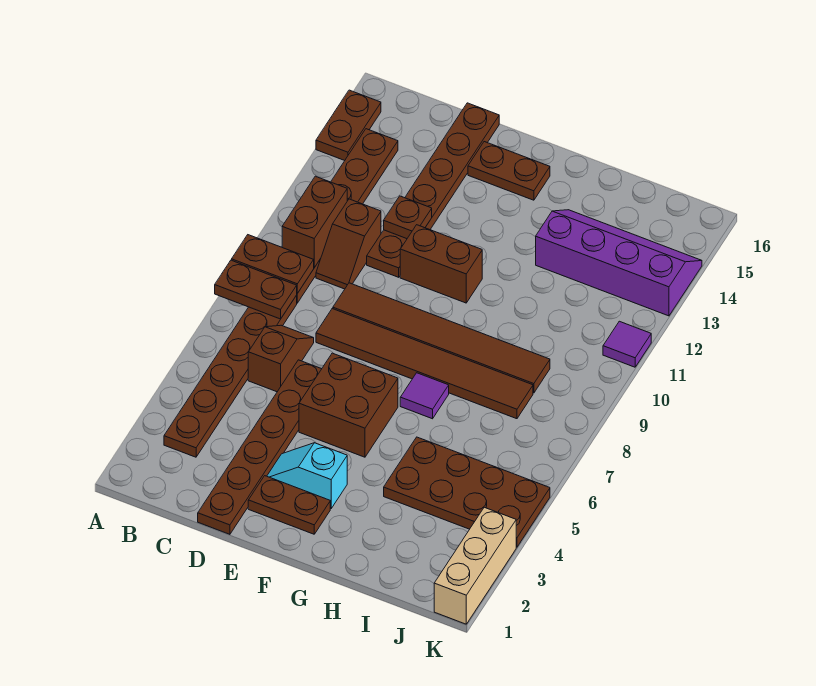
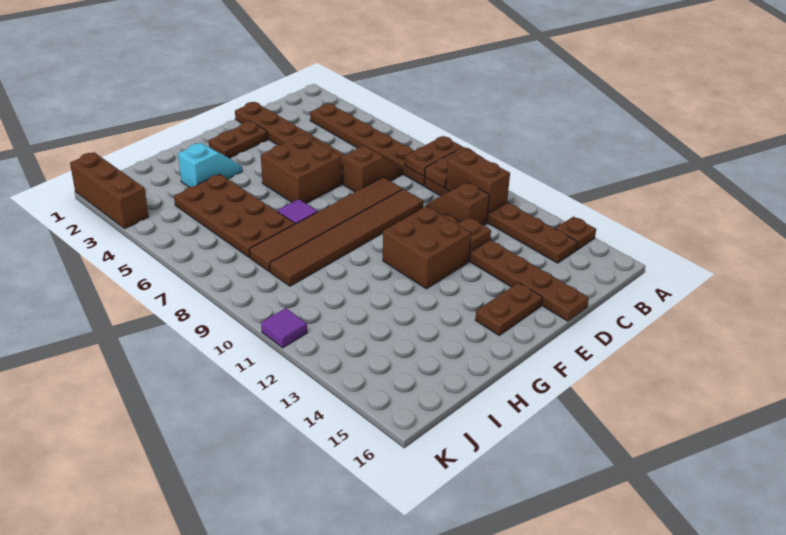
brown 1x2 plate [316,90,381,161] -> brown 1x1 plate [555,217,596,250]
brown 1x2 slope [248,325,314,392] -> brown 1x2 slope turned to [343,146,402,192]
cyan 1x2 slope [267,443,347,509] -> cyan 1x2 slope moved to [178,143,242,187]
brown 1x2 brick [400,225,482,303] -> brown 2x2 brick [383,206,471,289]
brown 2x4 plate [384,437,550,547] -> brown 2x4 plate turned to [174,174,295,257]
purple 2x4 slope [536,210,702,316] -> none
tan 1x3 brick [434,507,516,624] -> brown 1x3 brick [70,152,149,228]

